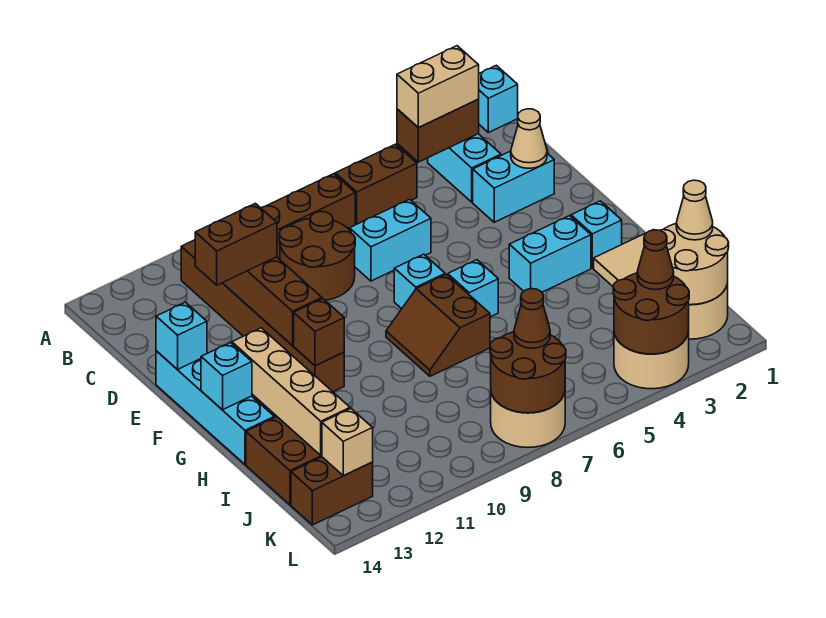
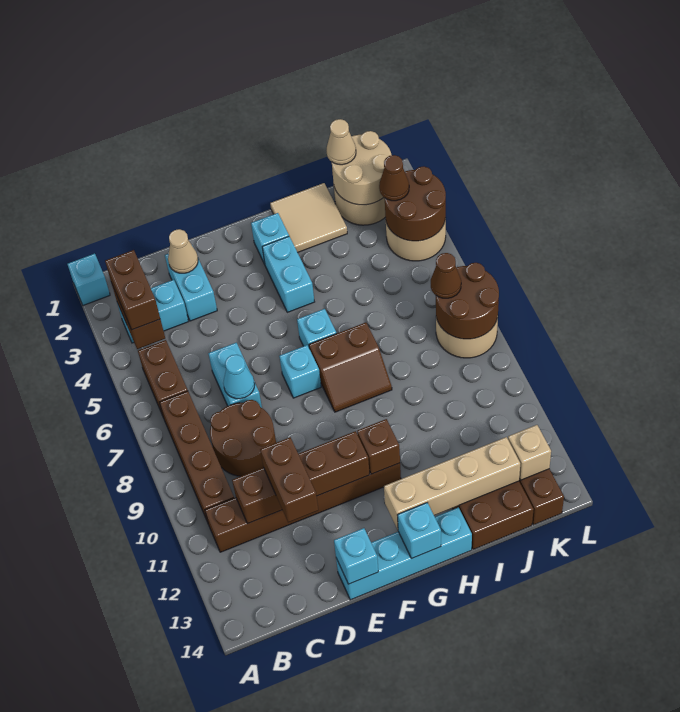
tan 1x2 brick [397,46,479,128] -> brown 1x2 brick [105,250,160,330]
none -> cyan 1x1 cone [223,355,255,399]

